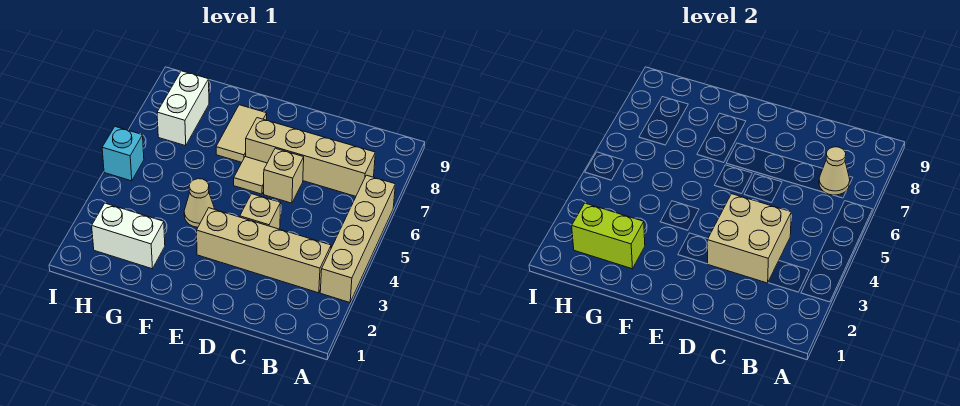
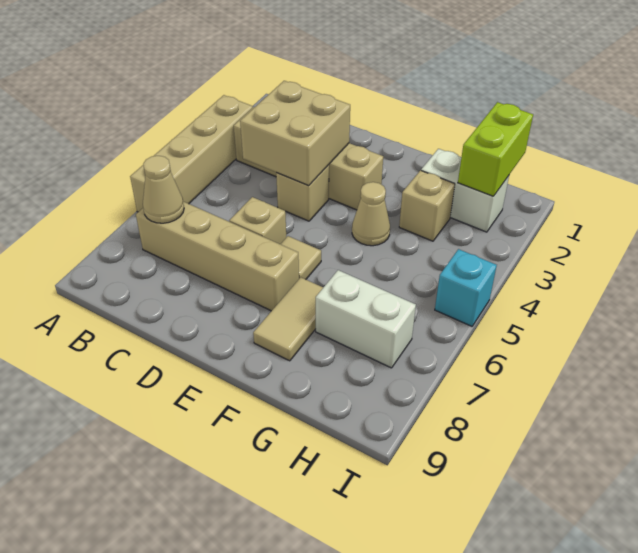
lime 1x2 brick [572,203,645,269] -> lime 1x2 brick turned to [458,102,533,196]
none -> tan 1x1 brick [399,171,455,241]
white 1x2 brick [157,71,209,146] -> white 1x2 brick turned to [316,270,416,368]

